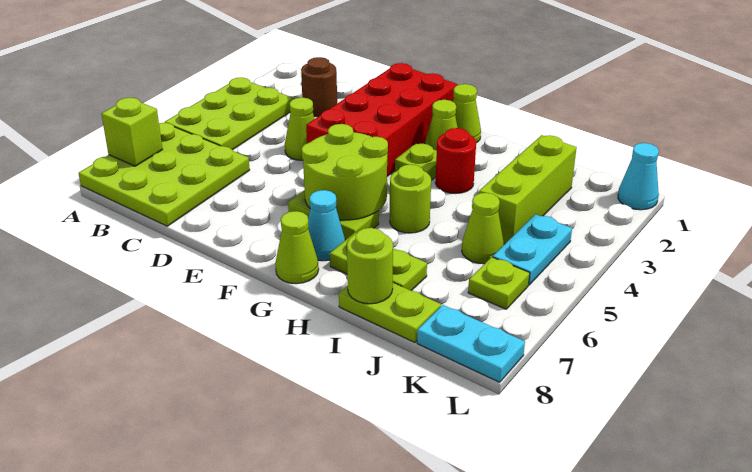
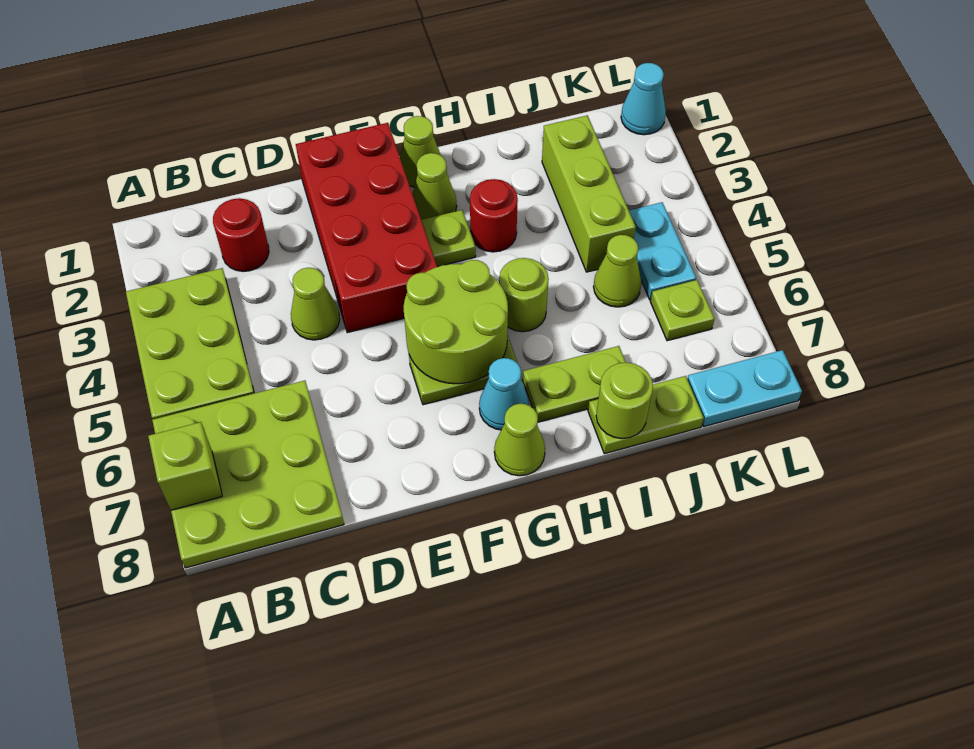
brown 1x1 round brick [301,57,337,116] -> red 1x1 round brick [213,198,269,272]

